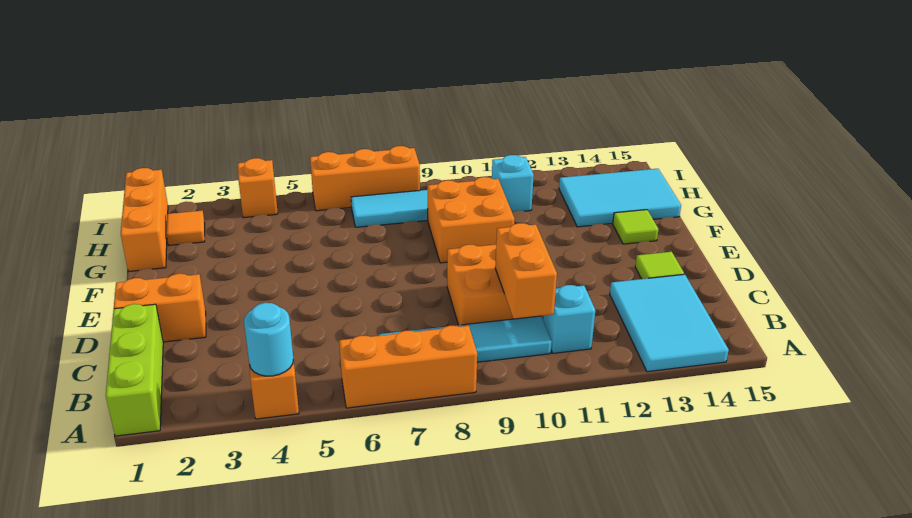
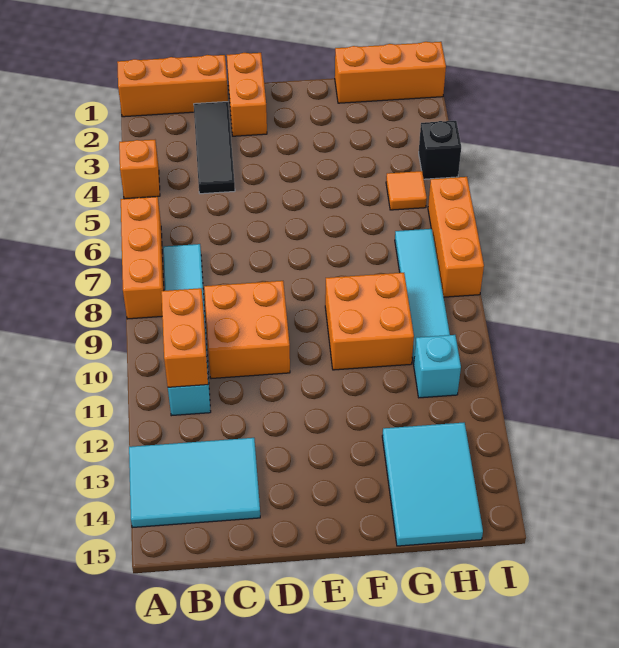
lime 1x3 brick [106,304,163,436] -> orange 1x3 brick [117,55,228,117]
cyan 1x1 round brick [244,303,293,376] -> none
orange 1x2 brick [495,223,557,319] -> orange 1x2 brick turned to [161,288,208,387]
none -> black 1x3 tile [194,102,235,194]
lime 1x1 tile [635,252,684,279] -> none
lime 1x1 tile [613,210,659,244] -> none
orange 1x1 tile [166,211,205,245] -> orange 1x1 tile moved to [386,171,427,210]
orange 1x1 brick [238,158,278,218] -> black 1x1 brick [419,121,461,179]

